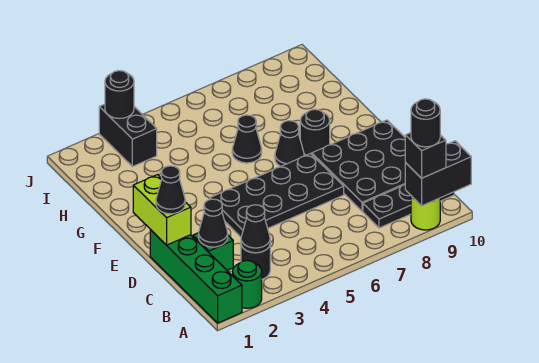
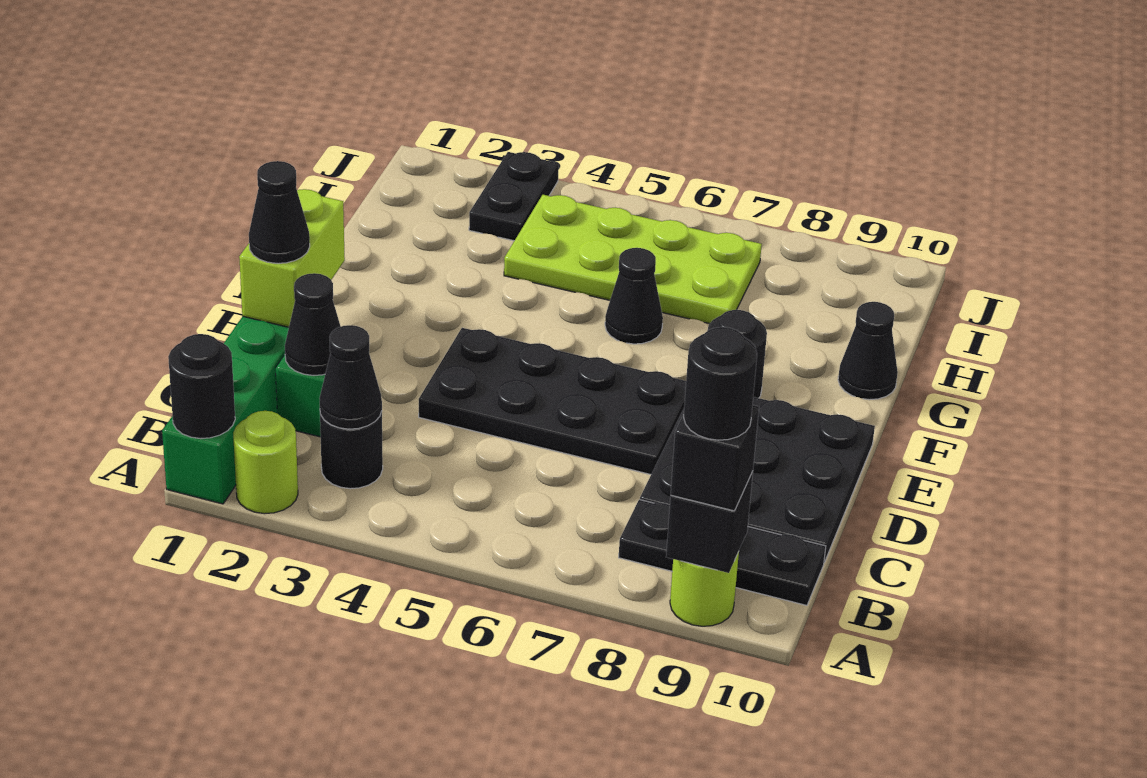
green 1x1 round brick [233,260,262,308] -> lime 1x1 round brick [233,411,298,514]
black 1x2 brick [405,141,471,206] -> black 1x1 brick [666,471,753,573]
black 1x1 cone [275,121,304,167] -> black 1x1 cone moved to [838,302,898,400]
none -> lime 2x4 plate [504,195,762,324]
black 1x2 brick [99,104,157,167] -> black 1x2 plate [469,152,559,241]
black 1x1 round brick [105,71,134,118] -> black 1x1 round brick moved to [168,334,235,439]

